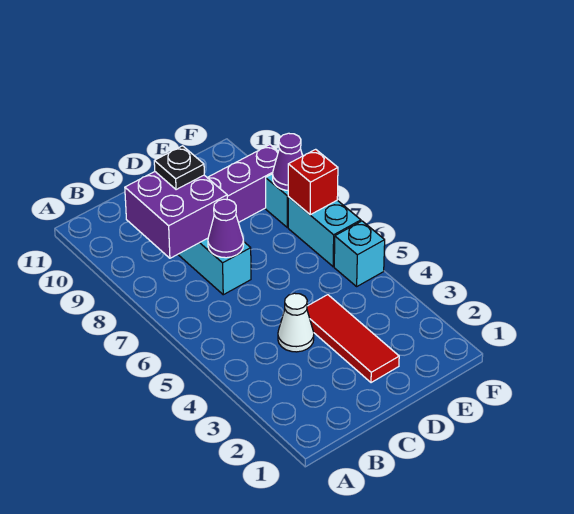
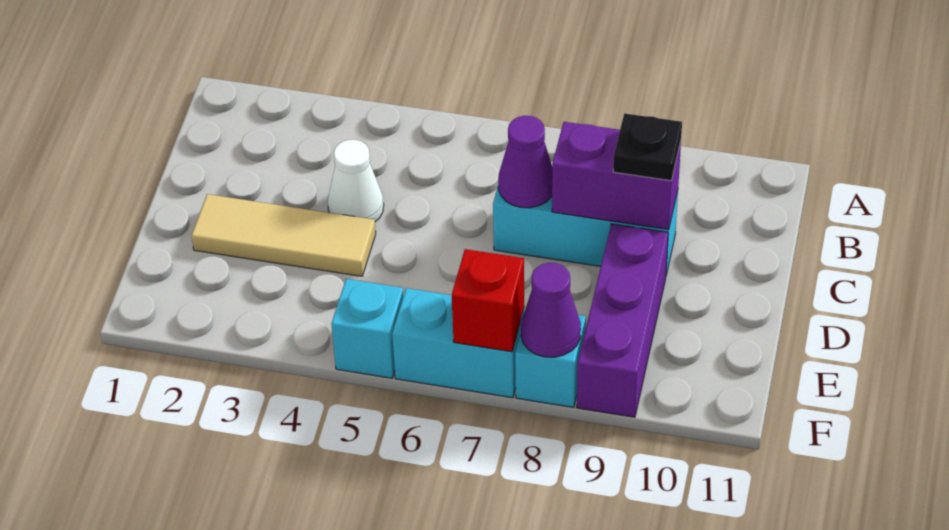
purple 2x2 brick [125,172,227,258] -> purple 1x2 brick [552,122,681,230]
red 1x3 tile [307,295,399,383] -> tan 1x3 tile [191,194,376,276]

